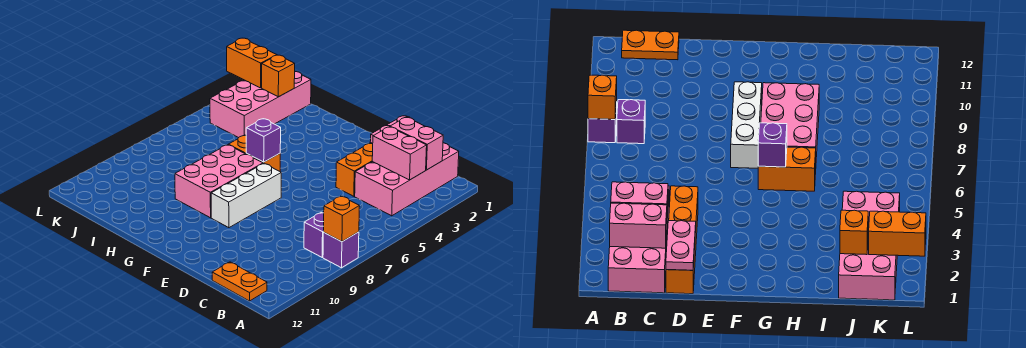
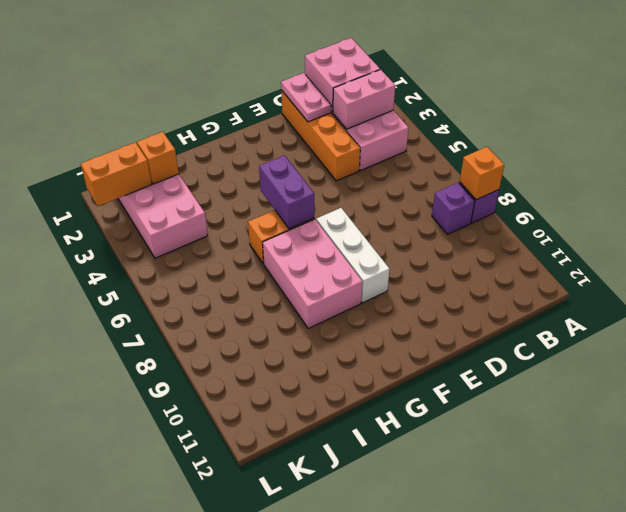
pink 1x2 brick [390,117,443,170] -> pink 2x2 brick [305,38,380,112]
orange 1x2 plate [212,262,267,301] -> none
purple 1x1 brick [246,119,281,162] -> purple 1x2 brick [259,155,314,229]

